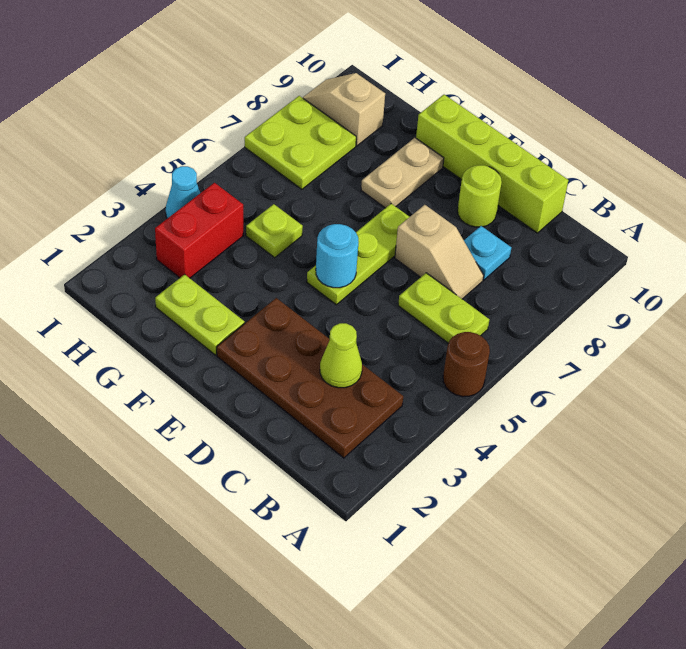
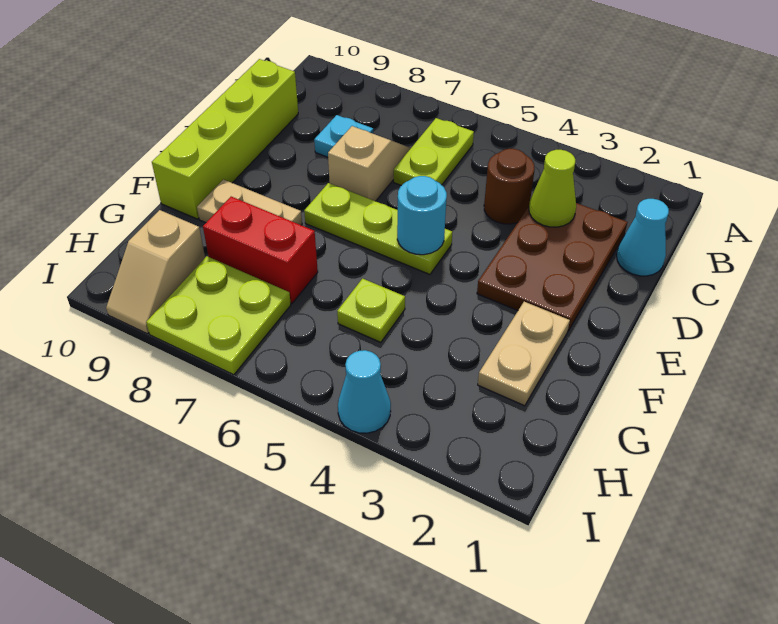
brown 1x1 round brick [443,332,490,397] -> brown 1x1 round brick moved to [484,149,535,224]
brown 2x4 plate [217,298,403,458] -> brown 2x3 plate [477,203,627,331]
none -> cyan 1x1 cone [617,199,669,276]
lime 1x1 round brick [458,165,502,227] -> none
lime 1x2 plate [155,274,245,355] -> tan 1x2 plate [478,302,570,406]
red 1x2 brick [155,183,243,278] -> red 1x2 brick moved to [203,197,318,303]

